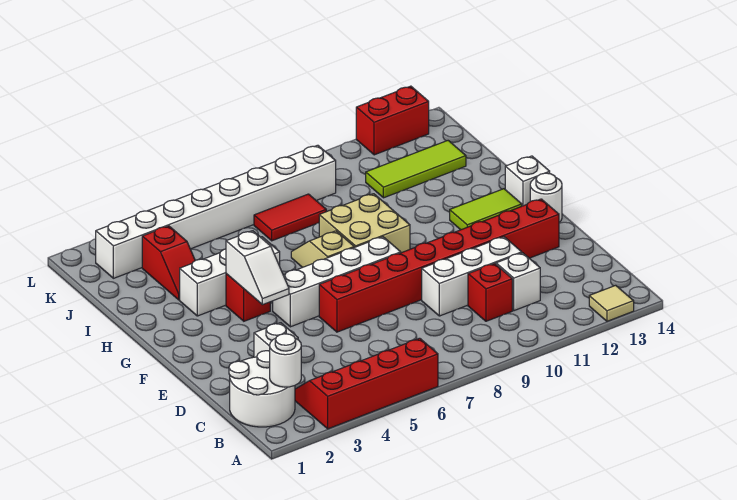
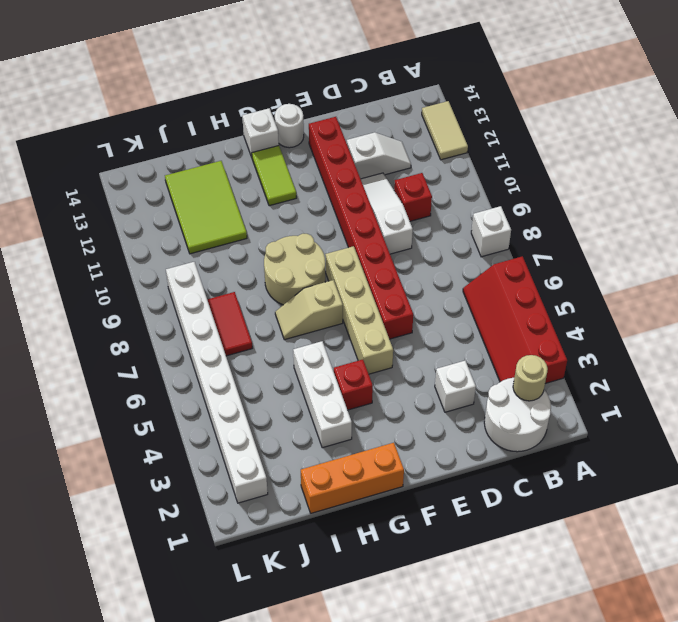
tan 1x1 tile [589,285,634,321] -> tan 1x2 tile [422,101,468,160]
white 1x1 round brick [270,334,301,387] -> tan 1x1 round brick [513,355,548,401]
white 1x1 brick [496,253,540,311] -> white 1x1 brick moved to [471,206,511,257]
white 1x3 brick [422,237,522,316] -> white 1x3 slope [361,173,413,254]
white 1x2 slope [226,231,289,305] -> white 1x2 slope moved to [347,132,411,179]
white 1x4 brick [273,237,401,327] -> tan 1x4 brick [325,246,393,374]
none -> orange 1x3 brick [301,443,404,513]
tan 2x2 brick [319,194,410,253] -> tan 2x2 round brick [264,234,325,305]
red 1x2 slope [142,226,195,300] -> none
lime 1x3 tile [366,141,466,198] -> lime 2x3 tile [165,161,247,254]
red 1x2 brick [356,86,429,155] -> none

